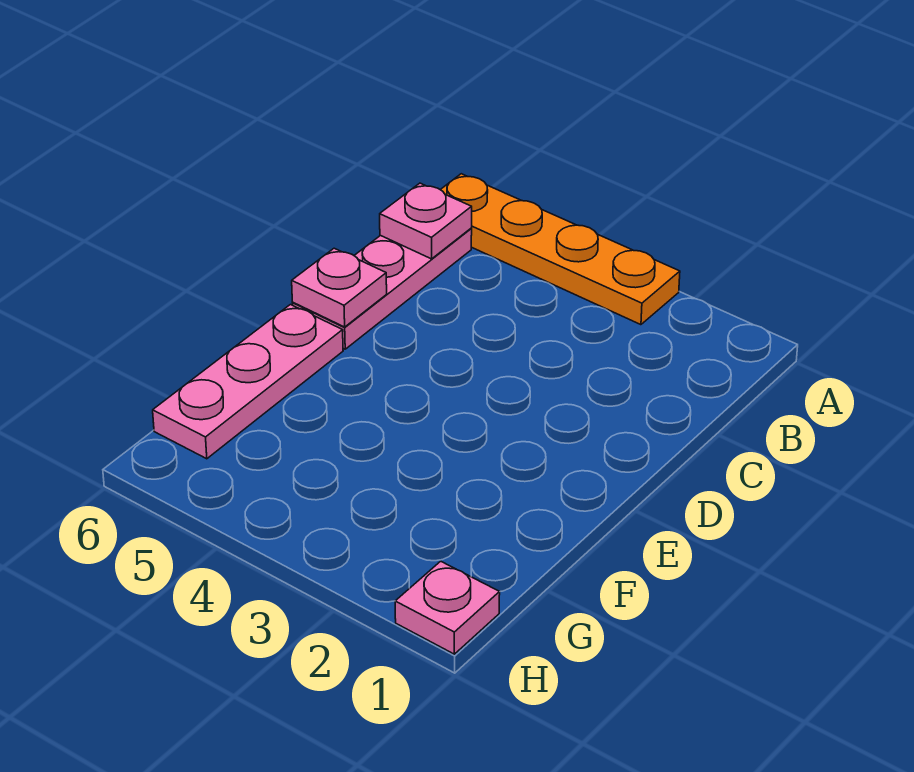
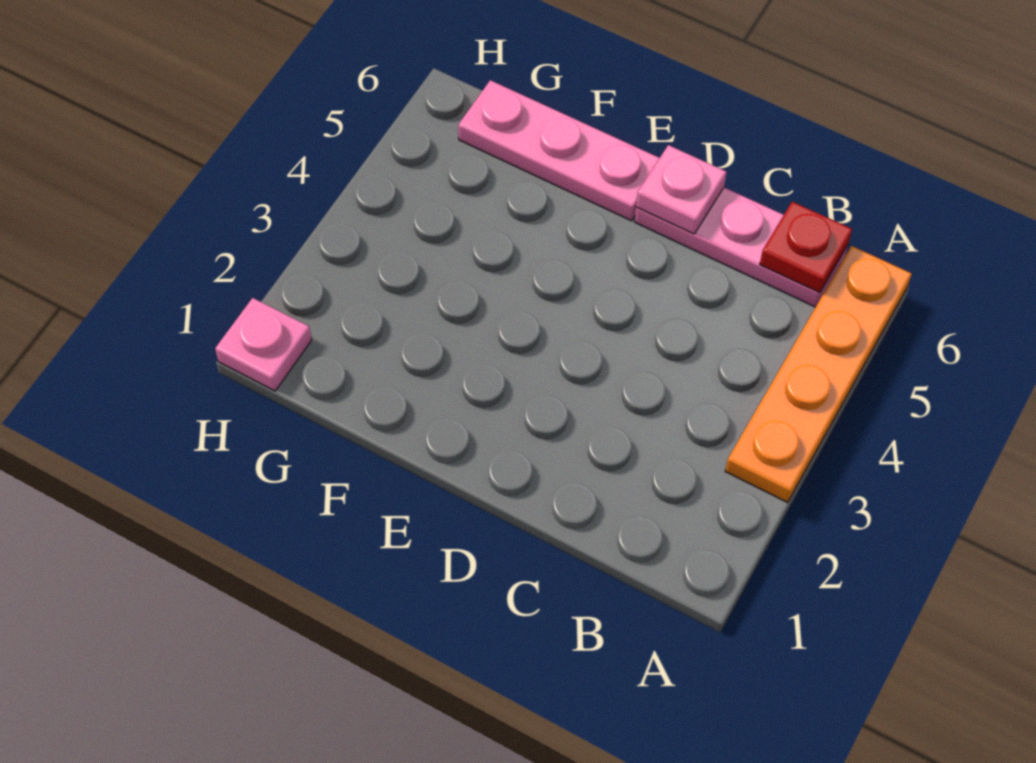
pink 1x1 plate [380,183,472,259] -> red 1x1 plate [760,202,852,293]

